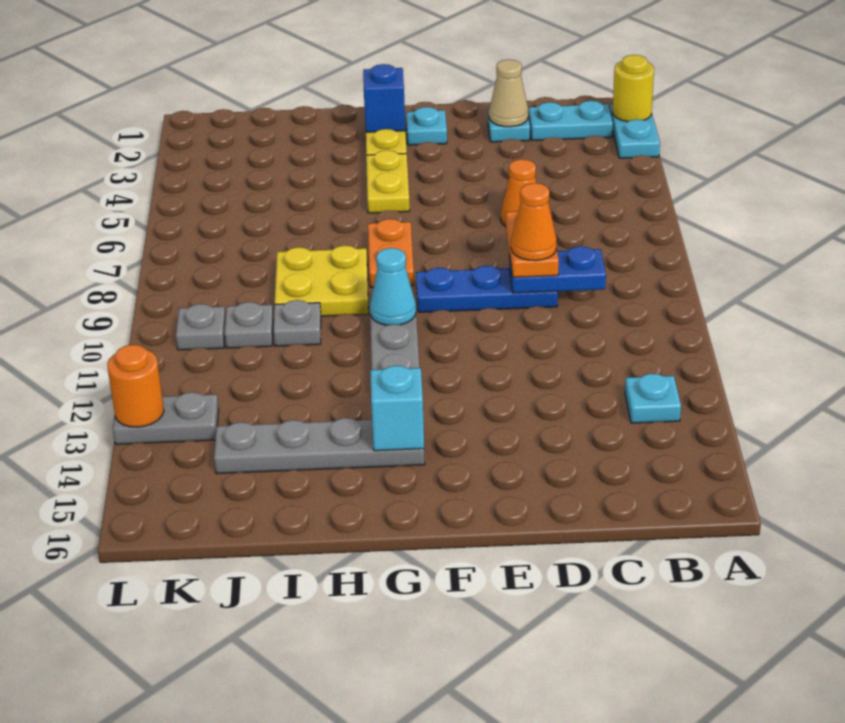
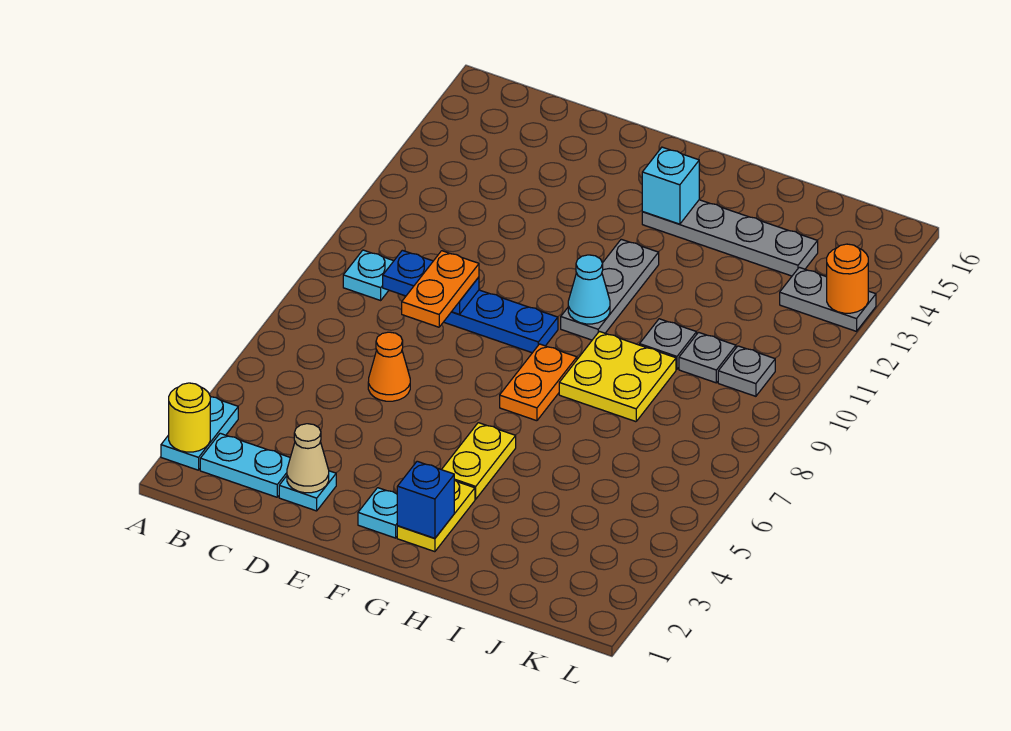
cyan 1x1 plate [625,374,681,423] -> cyan 1x1 plate moved to [343,250,393,300]
orange 1x1 cone [511,183,557,261] -> none

